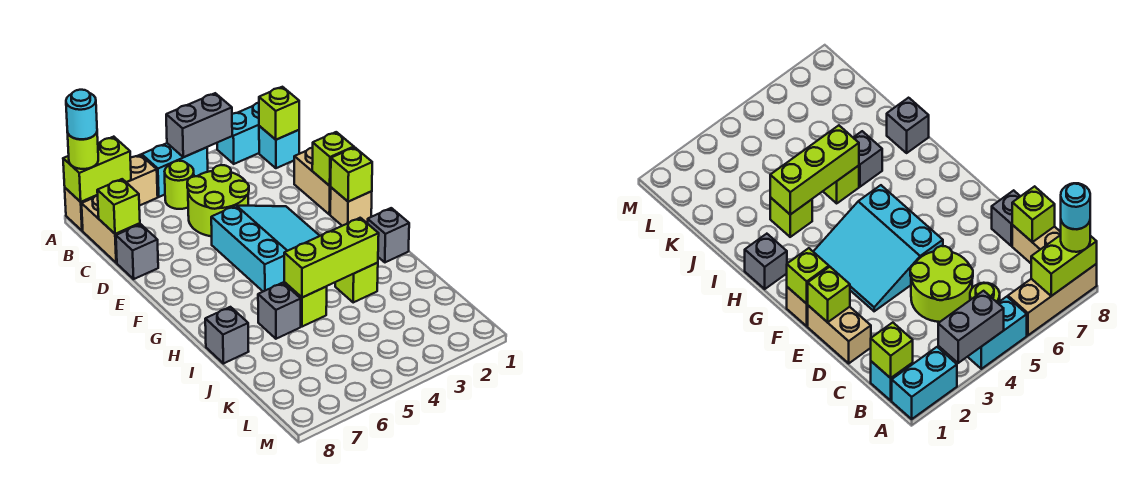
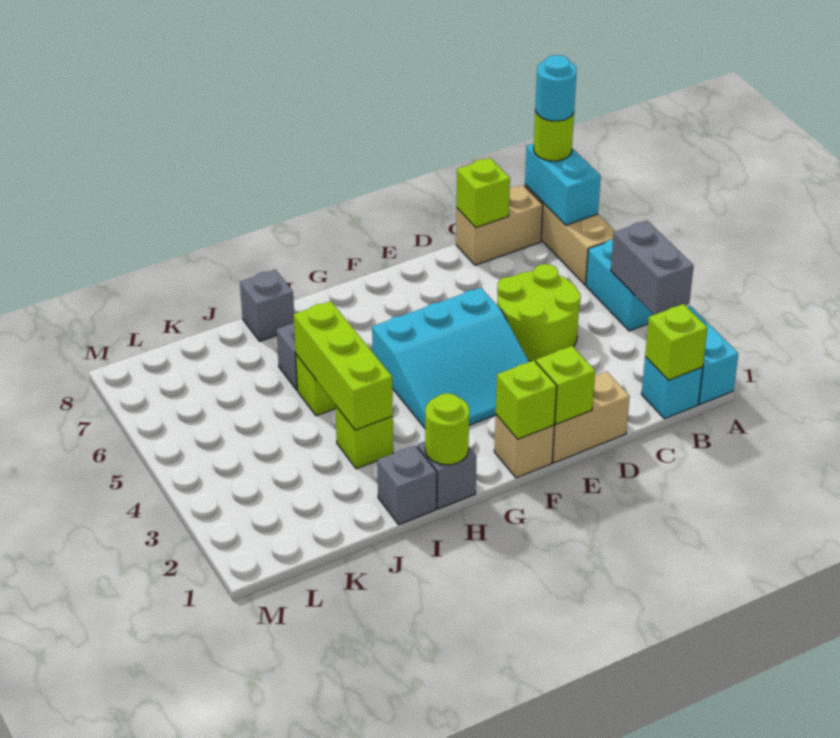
lime 1x2 brick [63,137,131,202] -> cyan 1x2 brick [525,143,601,225]
lime 1x1 round brick [165,161,194,209] -> lime 1x1 round brick moved to [425,393,469,465]
grey 1x1 brick [116,224,158,279] -> grey 1x1 brick moved to [377,445,437,525]

